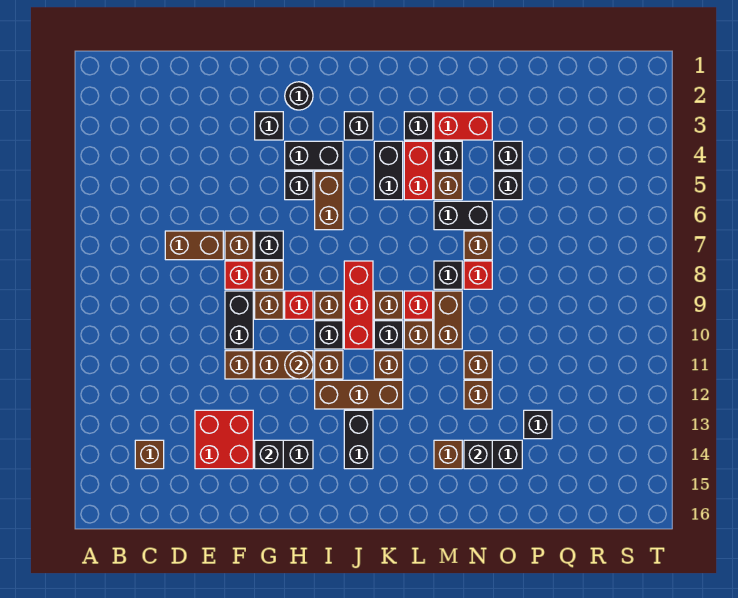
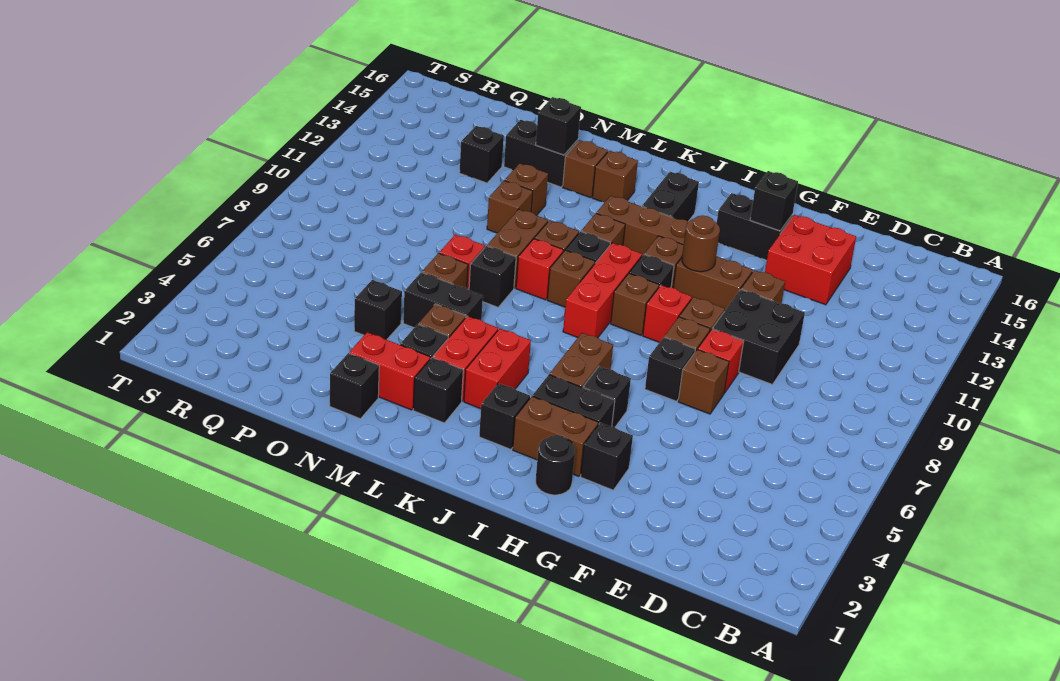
brown 1x1 brick [135,440,164,469] -> brown 1x1 brick moved to [592,151,638,202]
brown 1x2 brick [165,231,223,260] -> brown 1x2 brick moved to [513,396,598,476]
black 1x2 brick [225,291,253,349] -> black 2x2 brick [712,289,805,385]
black 1x2 brick [374,141,403,200] -> red 1x2 brick [464,329,531,409]
black 1x1 brick [494,141,522,170] -> black 1x1 brick moved to [330,353,379,419]

